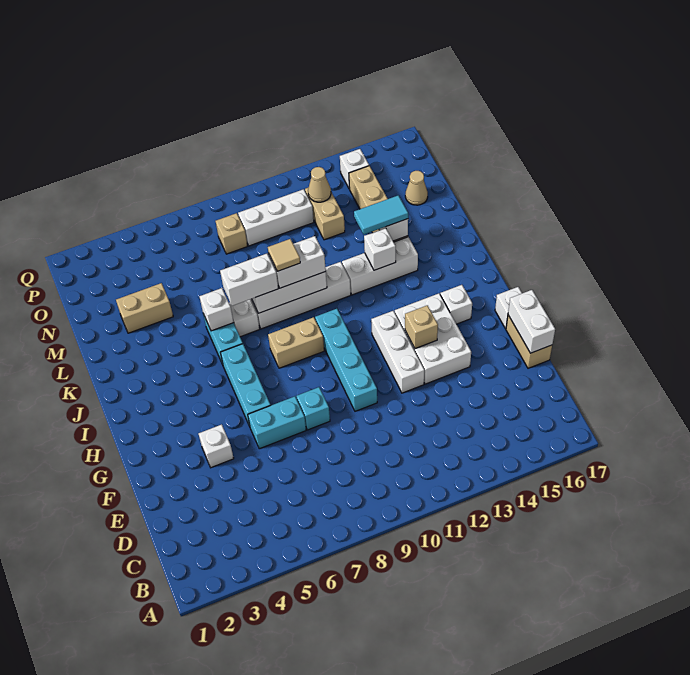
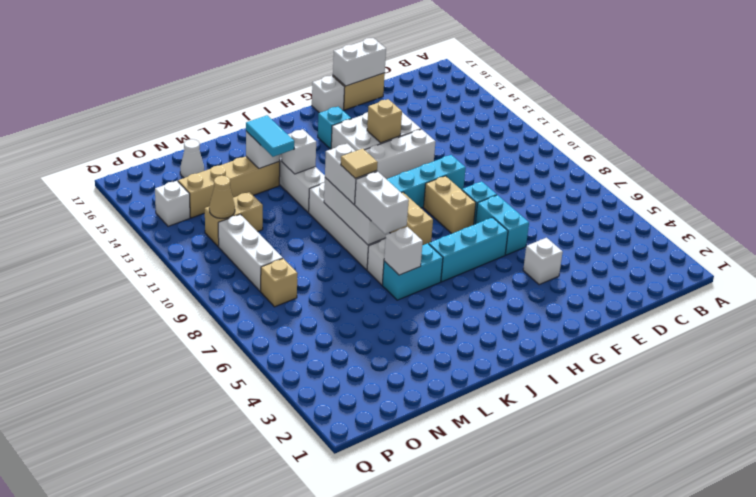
white 1x1 brick [440,285,472,324] -> cyan 1x1 brick [318,107,351,149]
tan 1x2 brick [116,283,173,333] -> tan 1x2 brick moved to [424,176,476,233]
tan 1x1 cone [405,171,428,205] -> white 1x1 cone [180,139,204,178]

